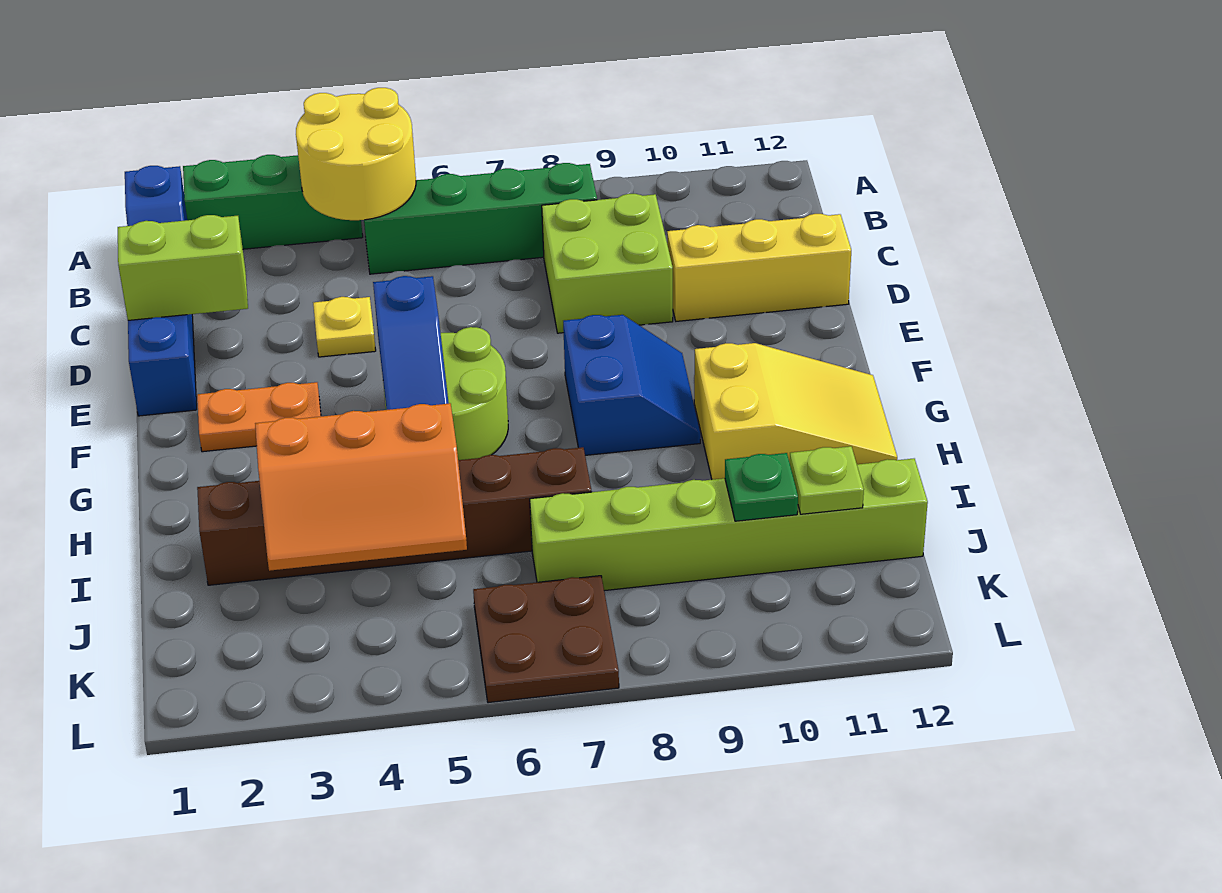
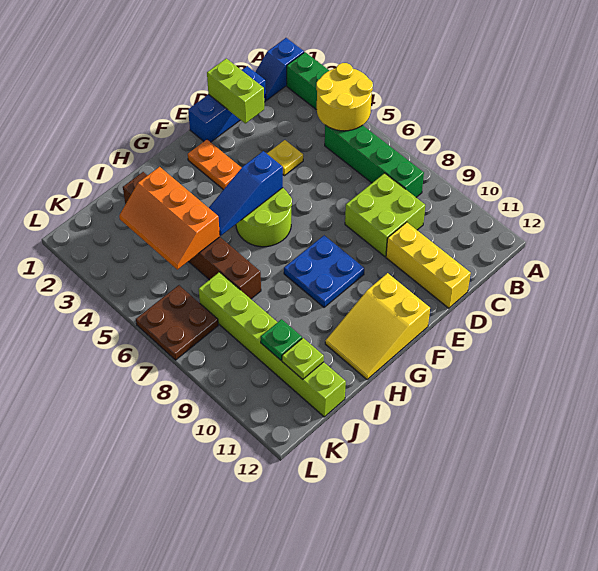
blue 2x2 slope [563,315,701,455] -> blue 2x2 plate [284,235,364,307]
yellow 2x3 slope [694,343,897,480] -> yellow 2x3 slope turned to [325,273,430,380]

